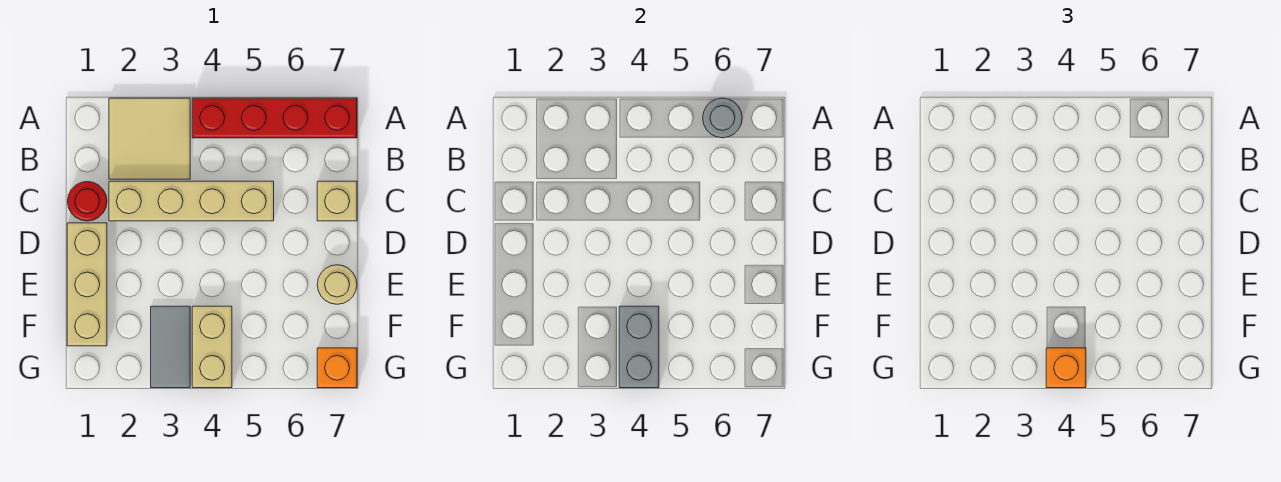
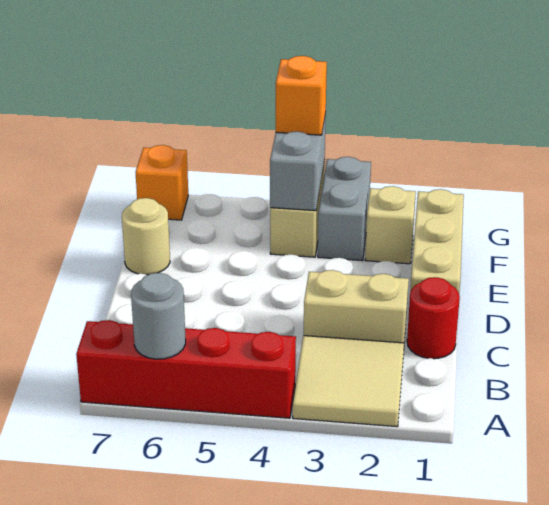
tan 1x4 brick [109,181,274,221] -> tan 1x2 brick [304,270,409,343]
tan 1x1 brick [317,181,357,221] -> tan 1x1 brick moved to [365,186,416,264]
grey 1x2 tile [151,306,190,388] -> grey 1x2 brick [318,157,371,261]

